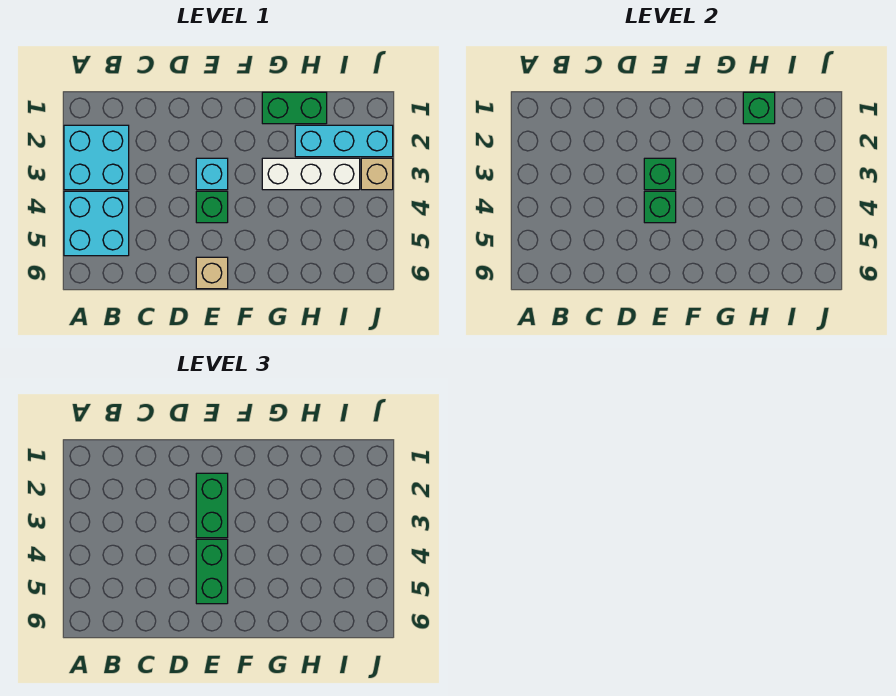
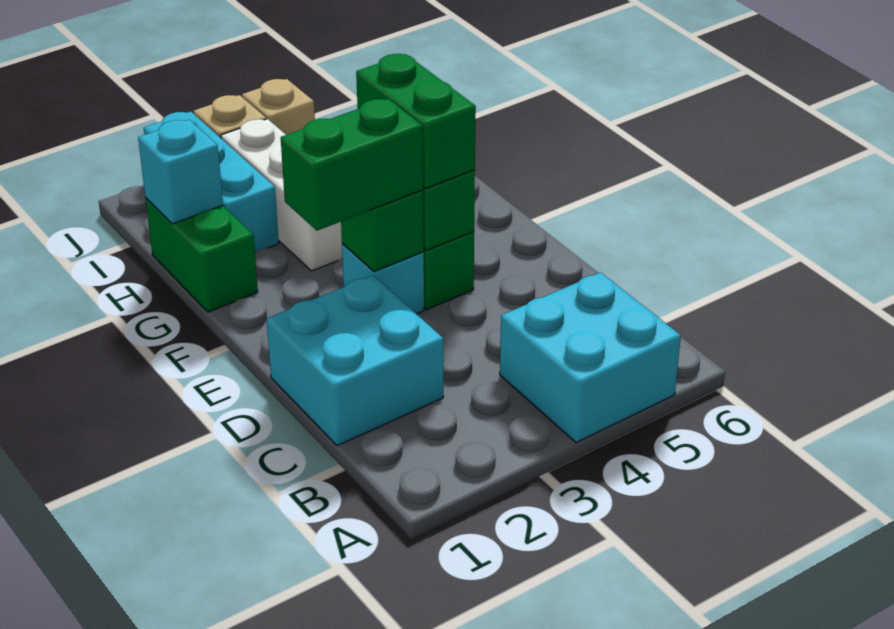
cyan 2x2 brick [64,125,129,190] -> cyan 2x2 brick moved to [267,275,443,446]
green 1x2 brick [196,539,228,604] -> green 1x2 brick turned to [356,54,476,189]
tan 1x1 brick [196,257,228,289] -> tan 1x1 brick moved to [242,79,315,135]
green 1x1 brick [743,92,775,124] -> cyan 1x1 brick [138,120,223,224]

